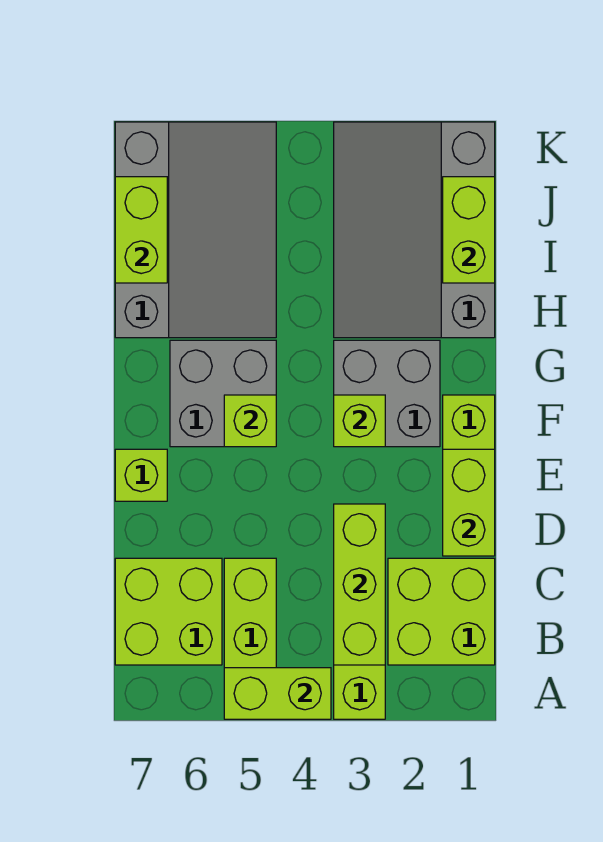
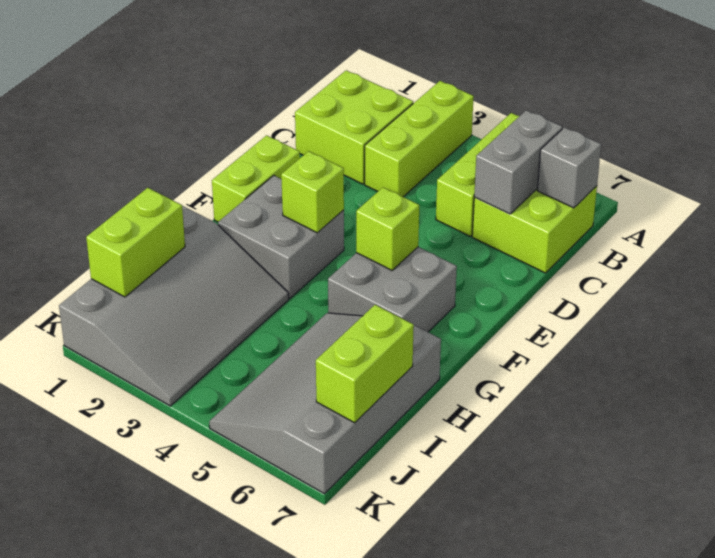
lime 1x2 brick [224,668,331,719] -> none
lime 1x3 brick [334,504,385,665] -> none
none -> grey 1x2 brick [474,110,562,214]
none -> grey 1x1 brick [537,127,601,208]
lime 1x2 brick [443,449,495,556] -> none
lime 1x1 brick [115,449,167,501] -> none

